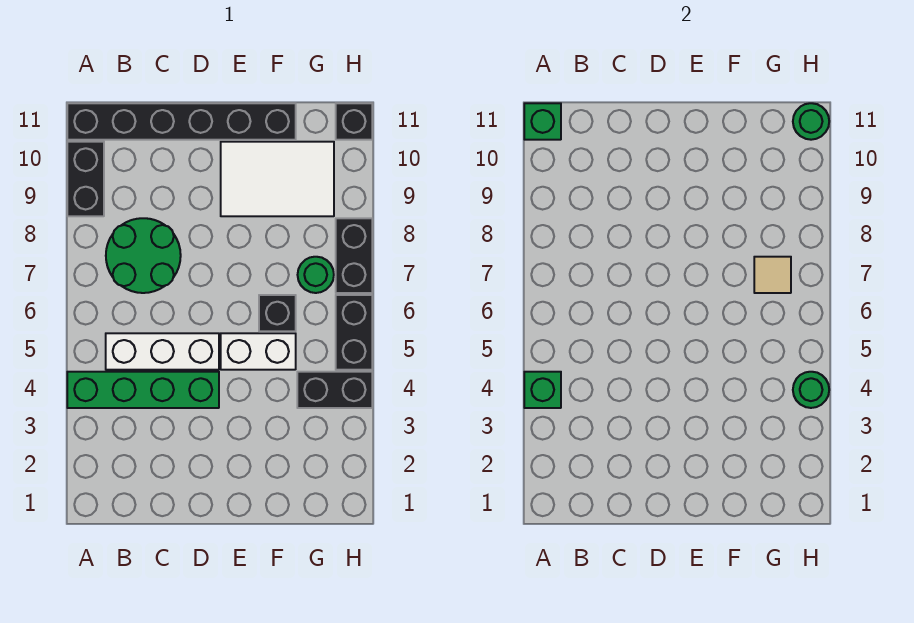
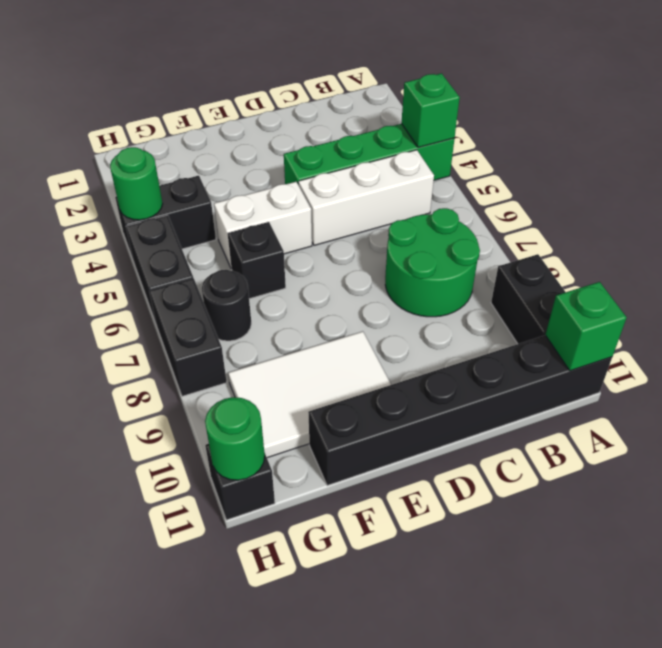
green 1x1 round brick [298,257,334,293] -> black 1x1 round brick [202,270,251,341]
tan 1x1 tile [754,257,791,293] -> none

